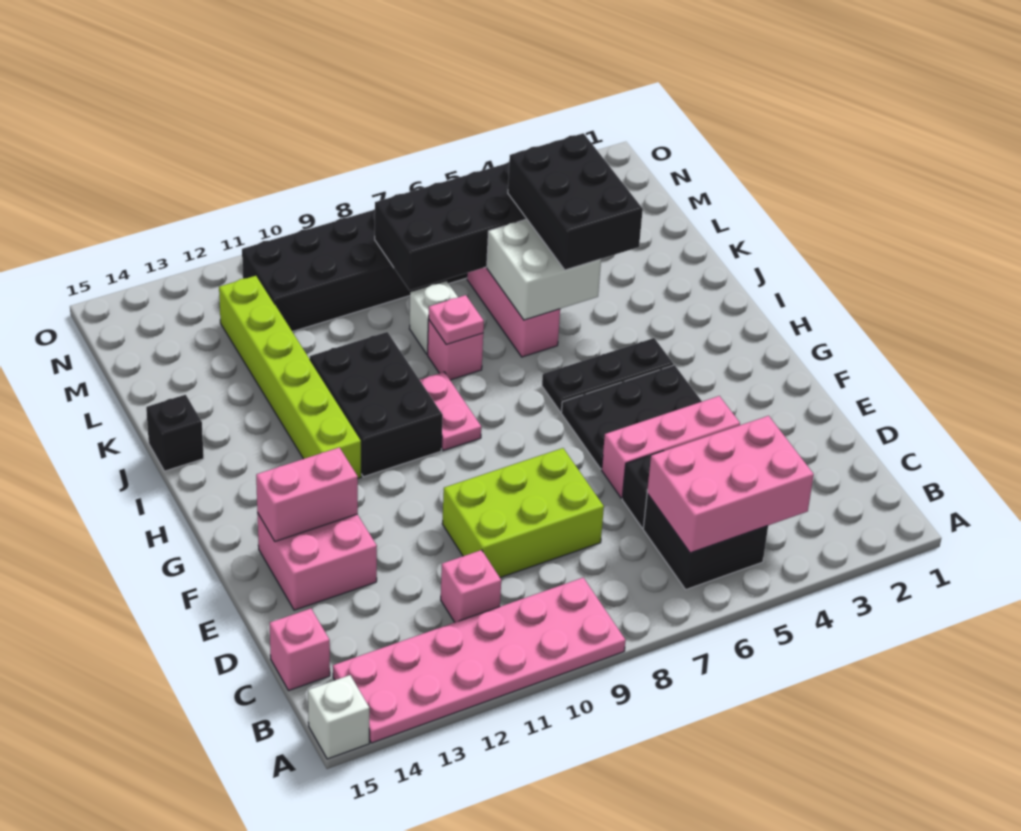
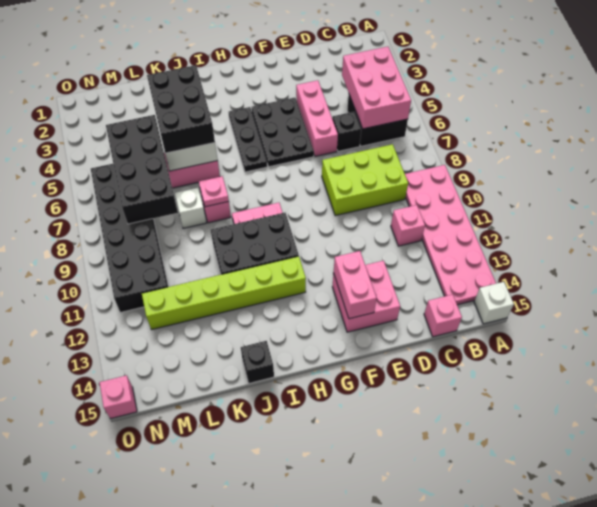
lime 2x3 brick [442,448,604,578] -> lime 2x3 brick turned to [322,144,408,216]
black 2x3 brick [508,133,643,270] -> black 2x3 brick turned to [147,65,215,153]
none -> pink 1x1 brick [99,375,137,419]

